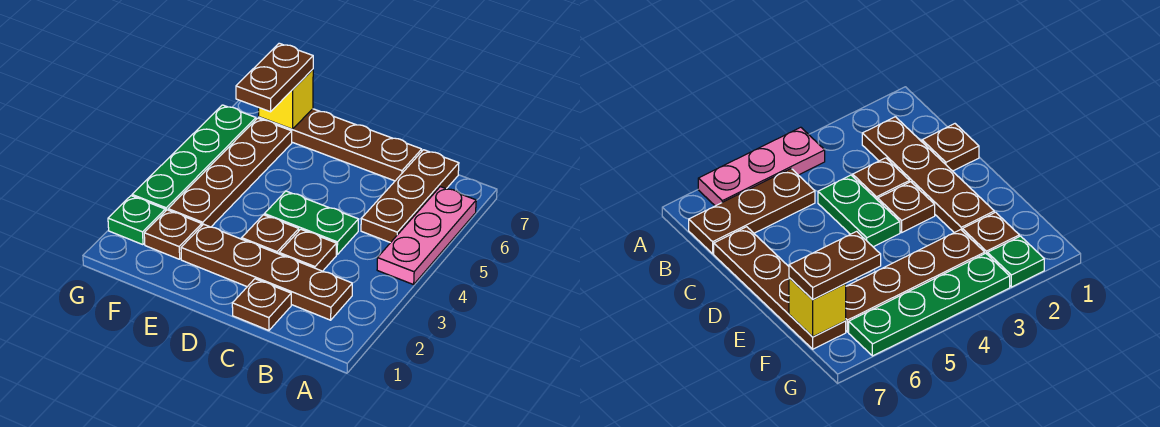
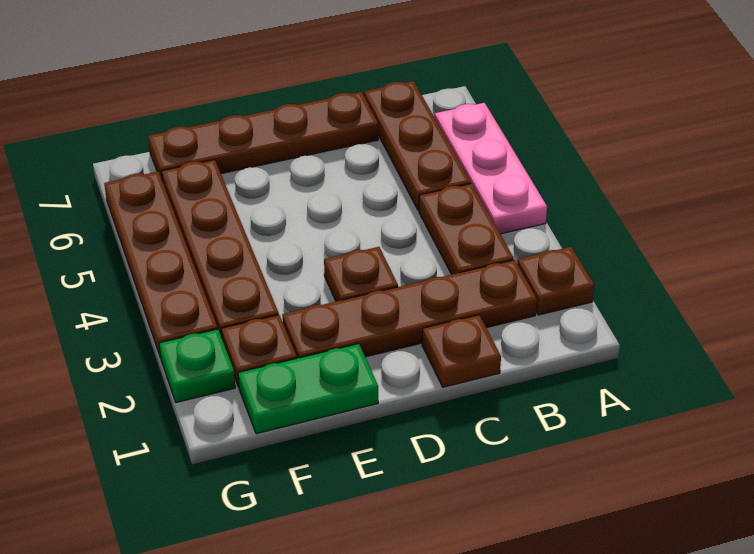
brown 1x1 plate [279,229,336,271] -> brown 1x1 plate moved to [517,247,595,315]
green 1x2 plate [265,191,358,255] -> green 1x2 plate moved to [238,344,378,434]
brown 1x2 plate [236,43,313,112] -> brown 1x2 plate moved to [419,184,514,275]
yellow 1x1 brick [259,69,313,129] -> none
green 1x4 plate [132,105,256,211] -> brown 1x4 plate [104,172,218,358]

